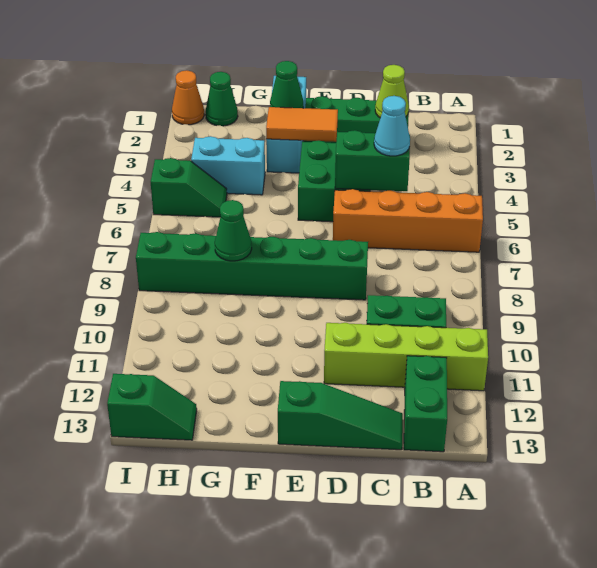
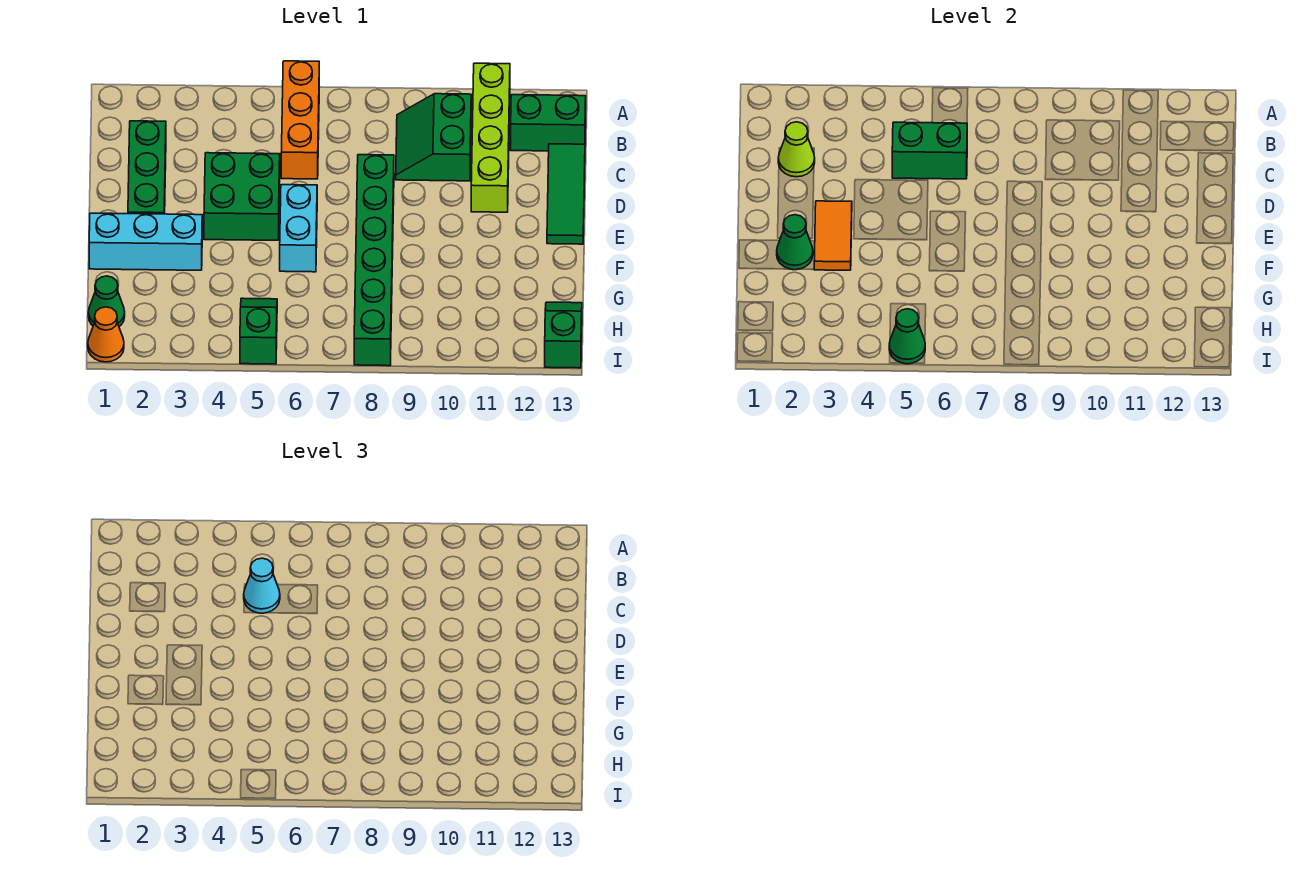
orange 1x4 brick [333,189,483,252] -> orange 1x3 brick [281,61,319,179]
green 1x2 brick [335,130,410,191] -> green 1x2 brick turned to [892,122,967,179]
green 1x3 slope [278,381,403,450] -> green 1x3 tile [547,144,585,244]
cyan 1x2 brick [191,136,265,195] -> cyan 1x2 brick moved to [280,185,317,272]
green 1x1 cone [215,200,252,261] -> green 1x1 cone moved to [889,309,925,364]

